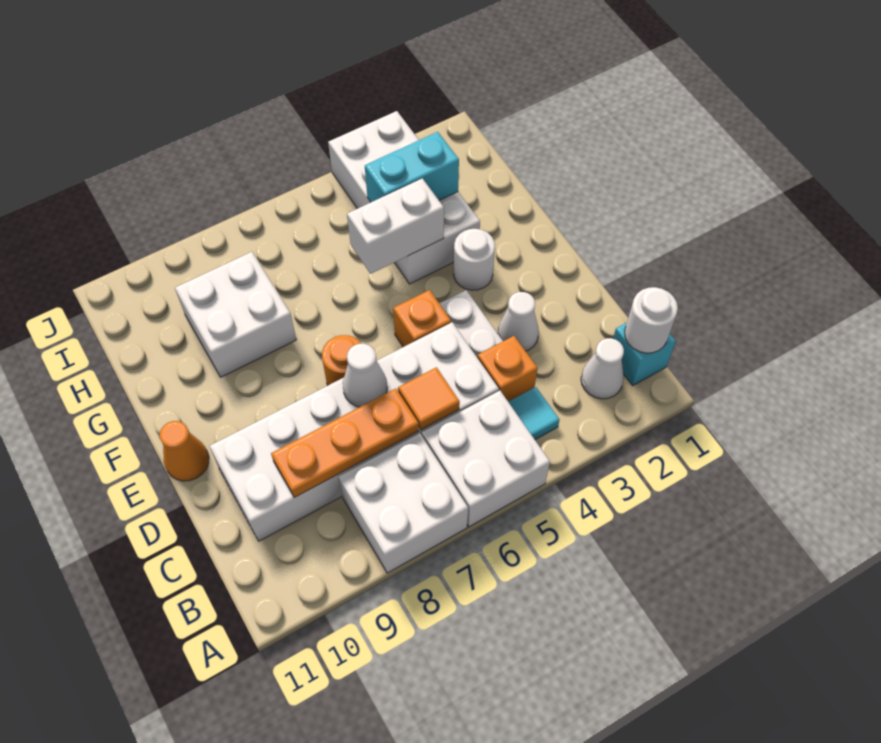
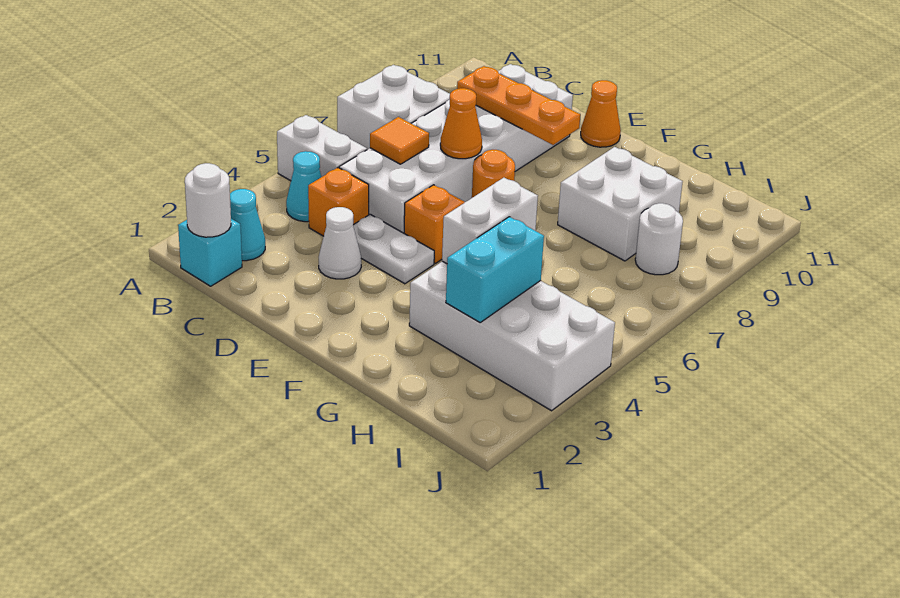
white 2x2 brick [422,391,550,527] -> white 1x2 brick [277,115,367,181]
white 1x1 cone [581,338,624,399] -> cyan 1x1 cone [230,189,265,261]
cyan 1x1 tile [509,387,559,440] -> cyan 1x1 cone [286,151,321,222]
orange 1x3 plate [271,388,419,497] -> orange 1x3 plate turned to [457,66,580,145]
white 1x1 cone [343,344,387,407] -> orange 1x1 cone [440,88,482,159]
white 1x1 round brick [454,229,495,290] -> white 1x1 round brick moved to [635,203,683,275]

